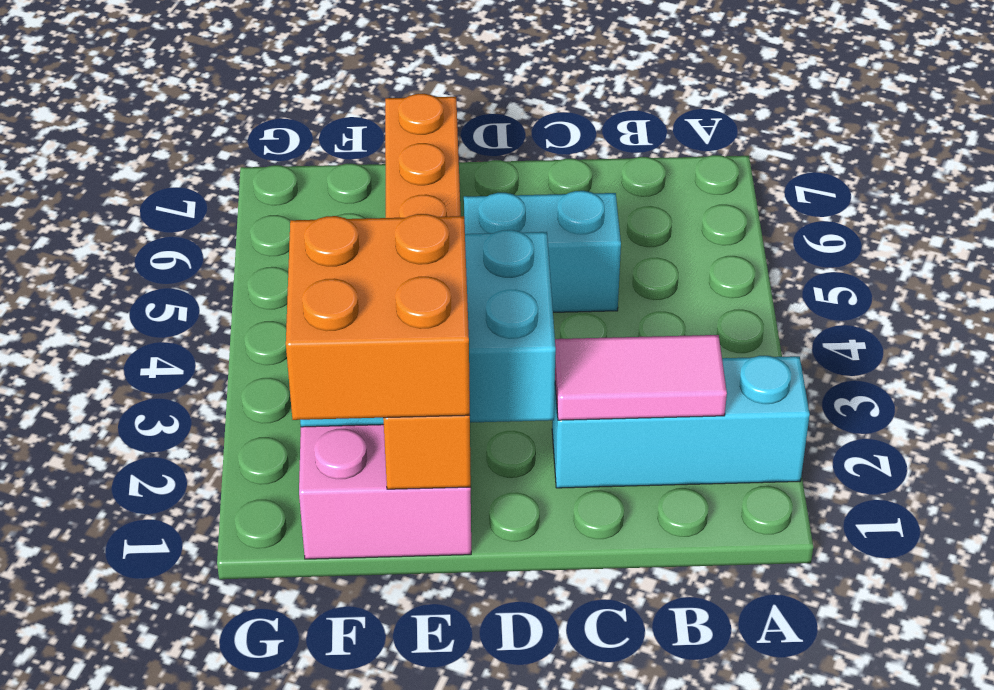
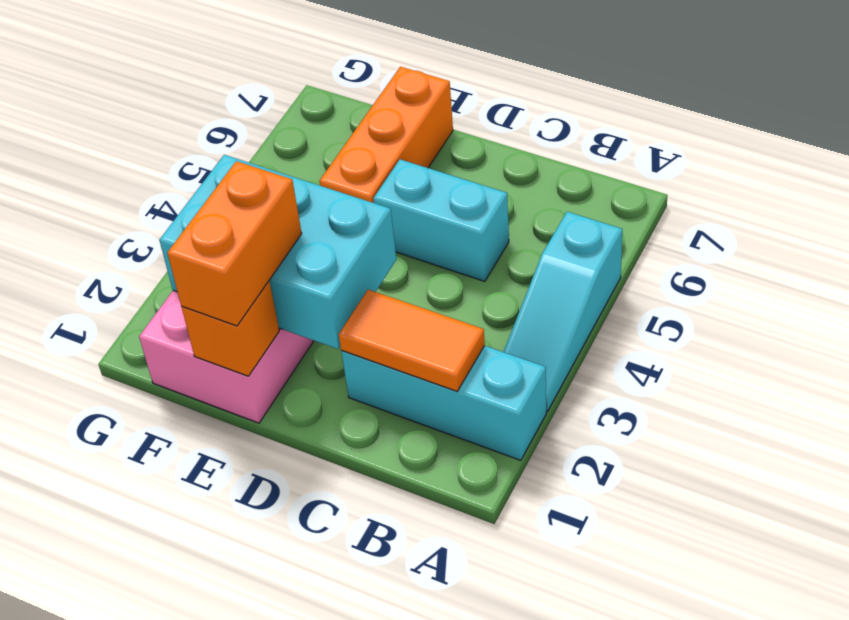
none -> cyan 1x3 slope [504,212,622,411]
pink 1x2 tile [555,335,727,420] -> orange 1x2 tile [339,290,485,391]
orange 2x2 brick [286,214,470,420] -> orange 1x2 brick [167,161,302,326]

